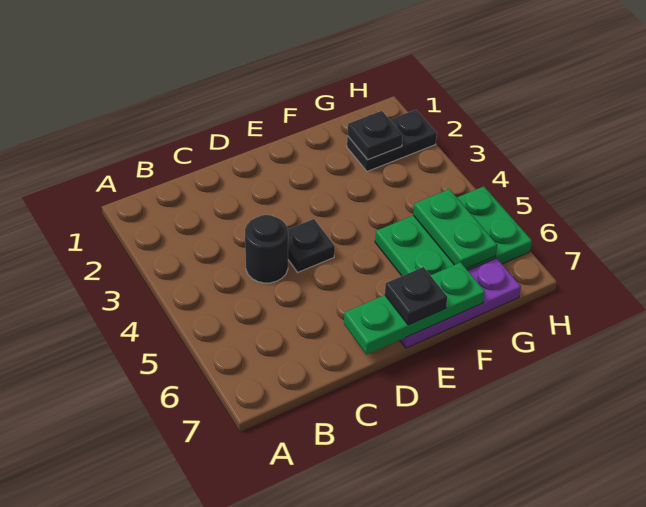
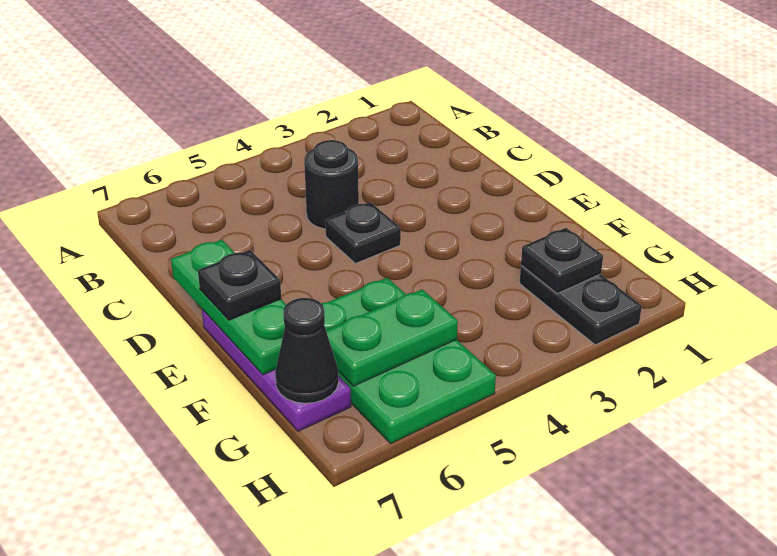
none -> black 1x1 cone [275,298,339,403]

